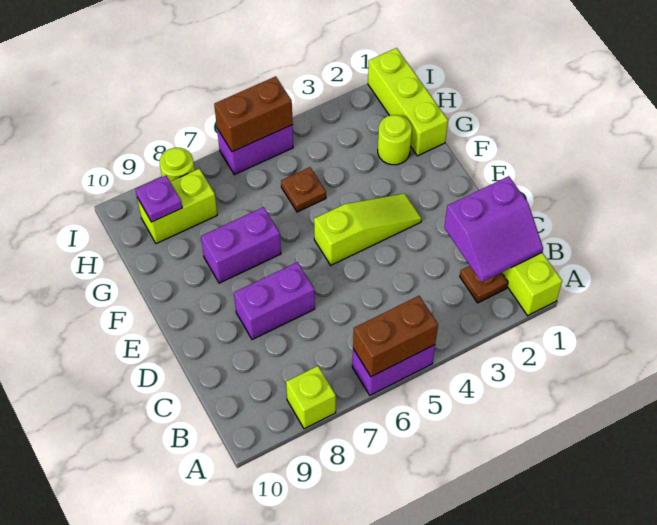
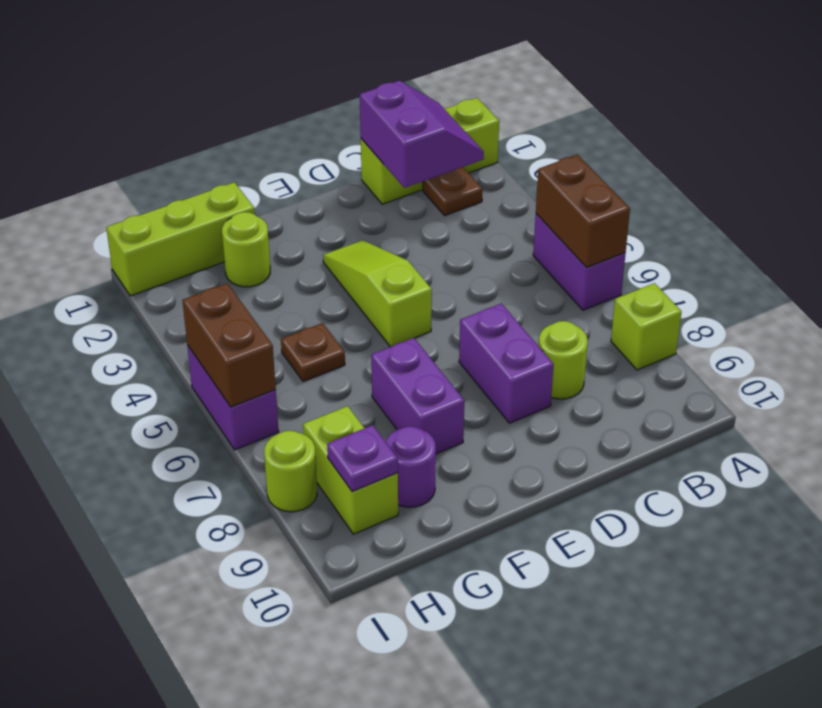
none -> lime 1x1 round brick [539,321,588,399]
none -> purple 1x1 round brick [386,426,436,507]

